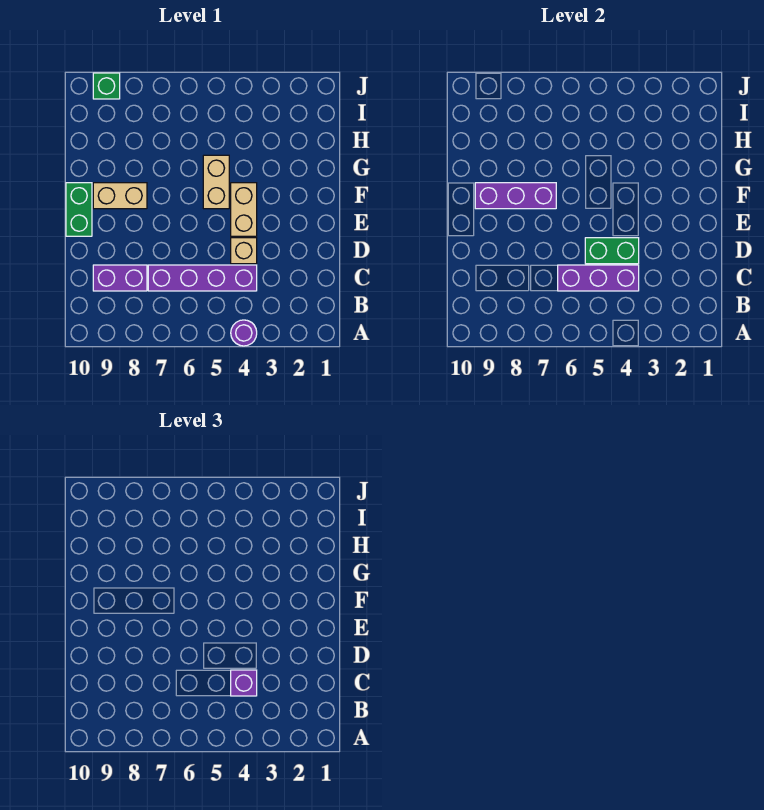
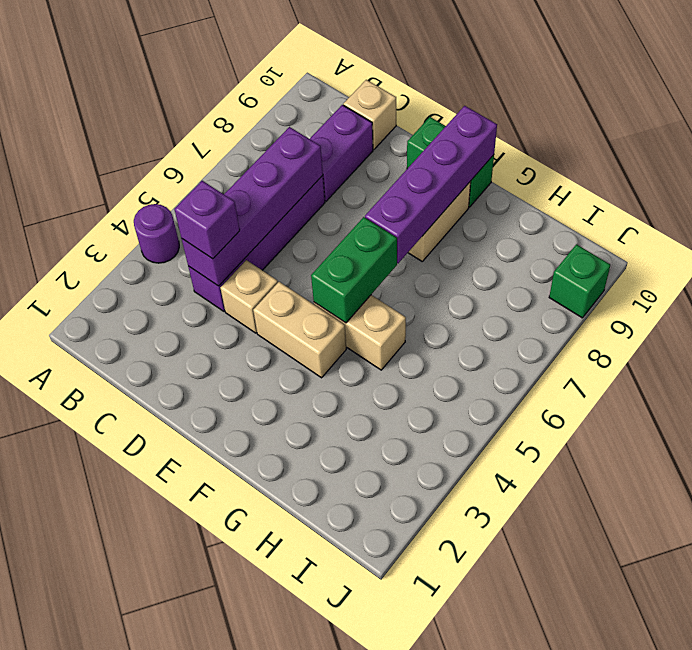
purple 1x3 brick [558,265,639,291] -> purple 1x4 brick [182,127,323,286]
none -> tan 1x1 brick [343,80,396,149]
green 1x2 brick [585,238,639,264] -> green 1x2 brick moved to [311,217,397,323]
purple 1x3 brick [475,183,556,209] -> purple 1x4 brick [365,106,497,263]

